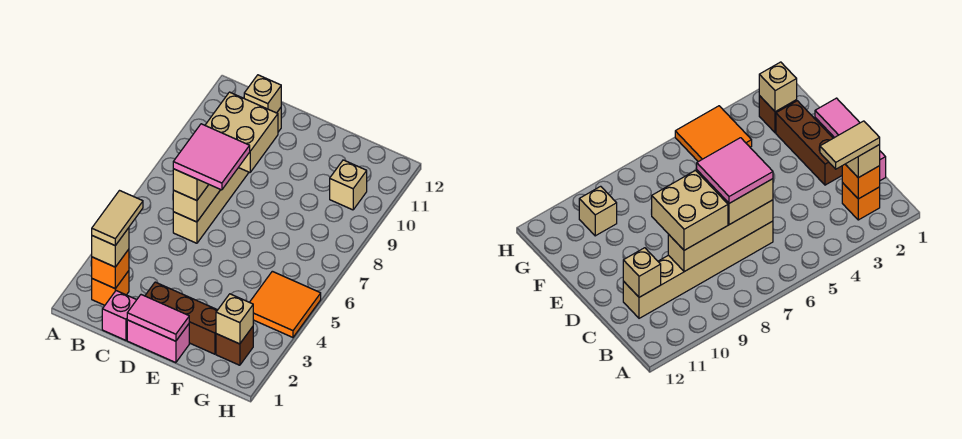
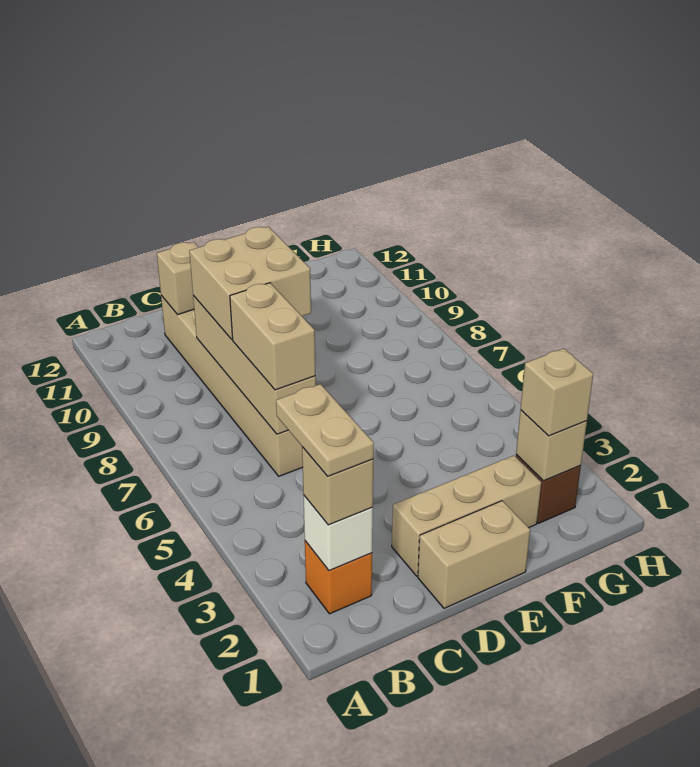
orange 1x1 brick [92,249,129,288] -> white 1x1 brick [303,495,373,571]
tan 1x2 tile [92,191,143,245] -> tan 1x2 plate [276,384,374,476]
pink 1x1 brick [102,291,136,340] -> none
pink 2x2 tile [173,124,250,190] -> none
pink 1x2 brick [127,320,189,363] -> tan 1x2 brick [418,501,530,608]
pink 1x2 tile [127,295,189,341] -> none
brown 1x3 brick [145,282,217,354] -> tan 1x3 brick [392,456,541,576]
orange 2x2 tile [250,271,321,337] -> none
tan 1x1 brick [330,160,367,210] -> tan 1x1 brick moved to [520,349,593,436]

